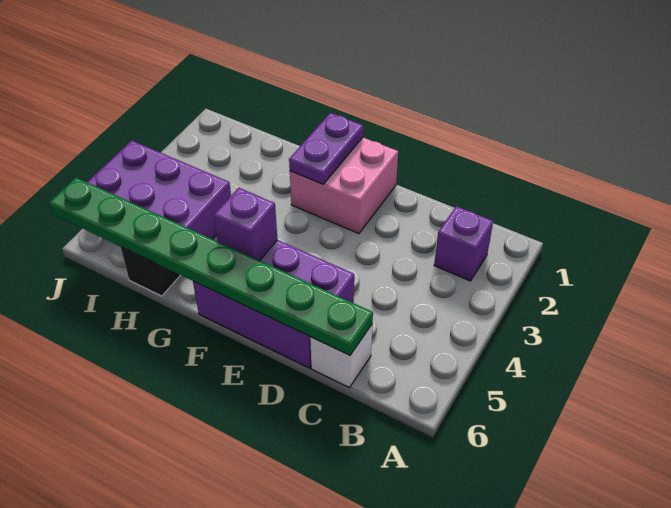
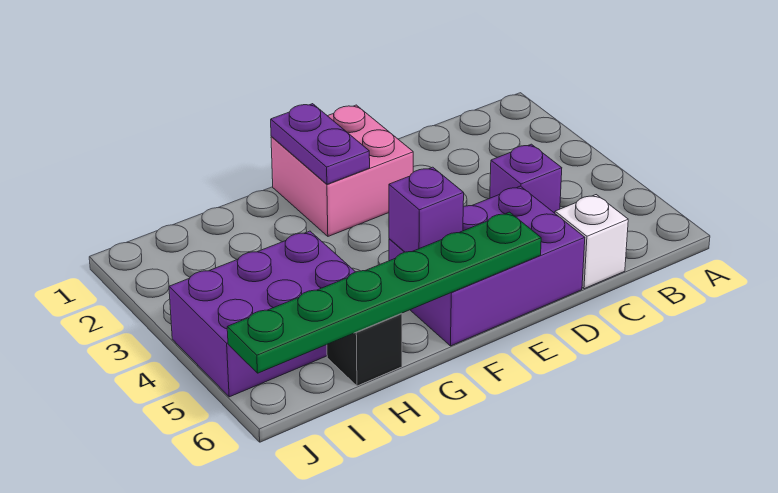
purple 1x1 brick [434,206,493,281] -> purple 1x1 brick moved to [490,144,562,213]
green 1x8 plate [49,178,373,355] -> green 1x6 plate [227,212,541,373]

